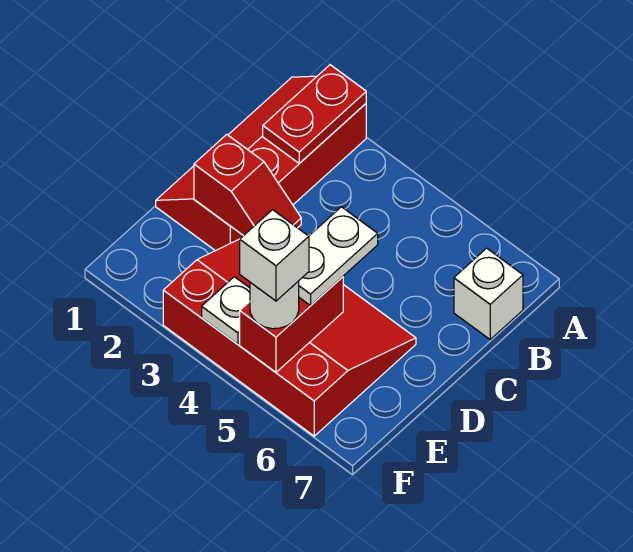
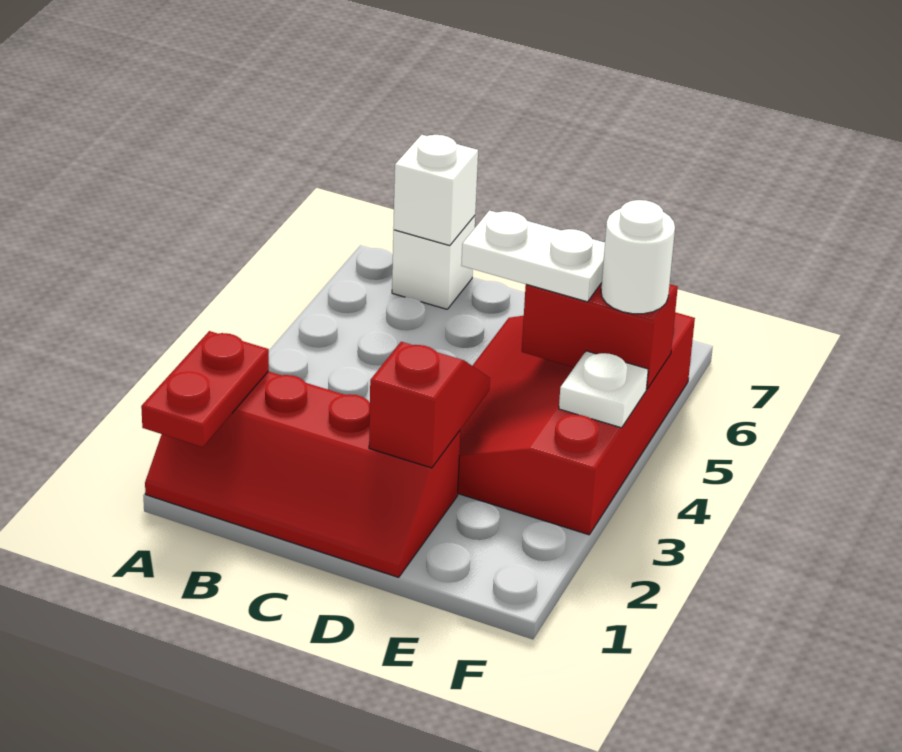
red 1x2 plate [263,65,366,163] -> red 1x2 plate turned to [141,331,269,447]
white 1x1 brick [240,210,309,301] -> white 1x1 brick moved to [393,135,478,246]

